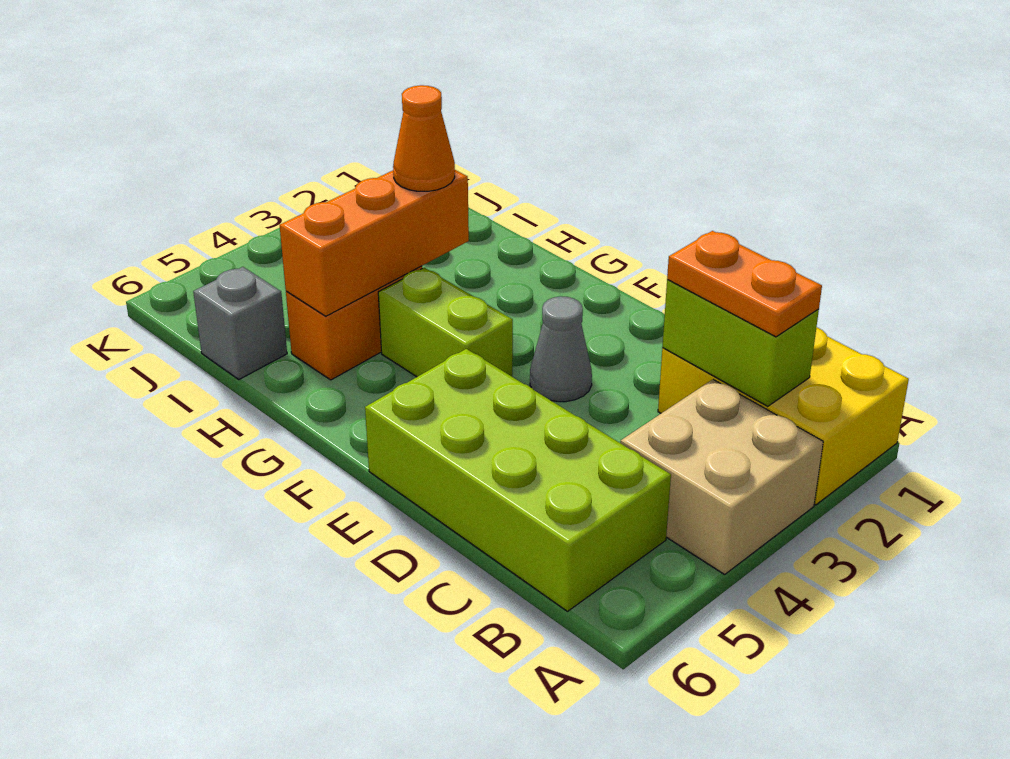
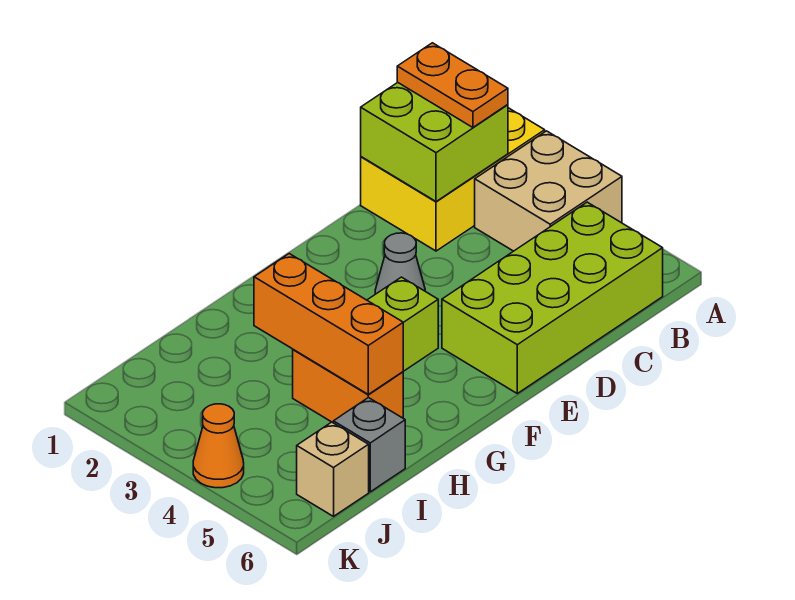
lime 1x2 brick [662,280,819,406] -> lime 2x2 brick [361,82,508,202]
orange 1x2 plate [667,231,822,337] -> orange 1x2 plate turned to [397,43,508,127]
orange 1x1 cone [393,85,455,191] -> orange 1x1 cone moved to [193,404,244,488]
none -> tan 1x1 brick [297,422,369,516]

